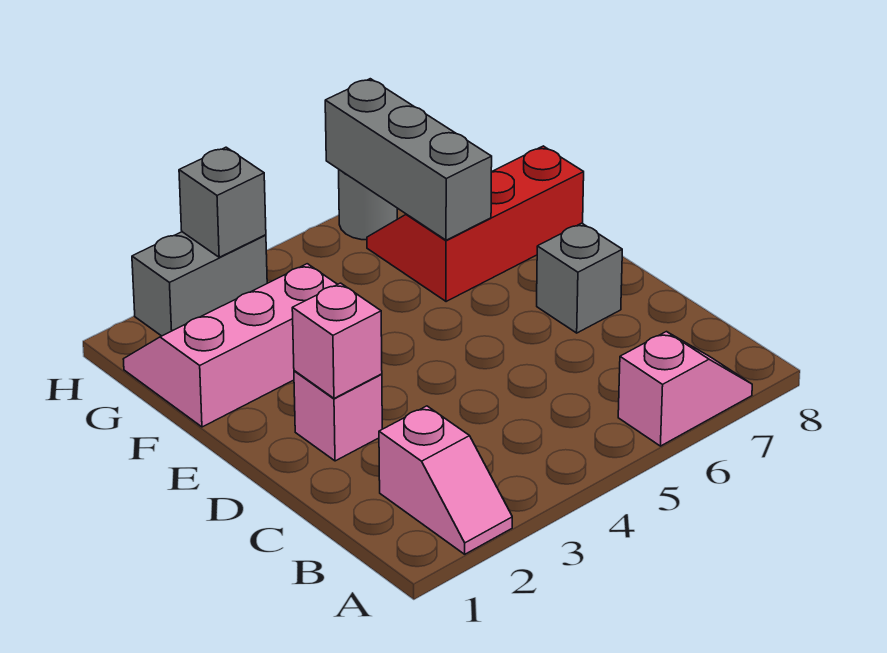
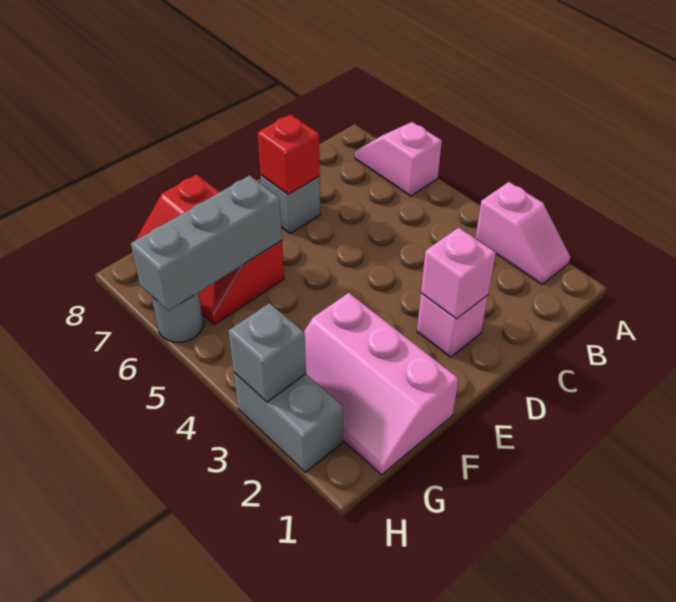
pink 1x2 slope [379,406,512,554] -> pink 1x2 slope turned to [475,182,570,284]
none -> red 1x1 brick [257,114,320,194]

